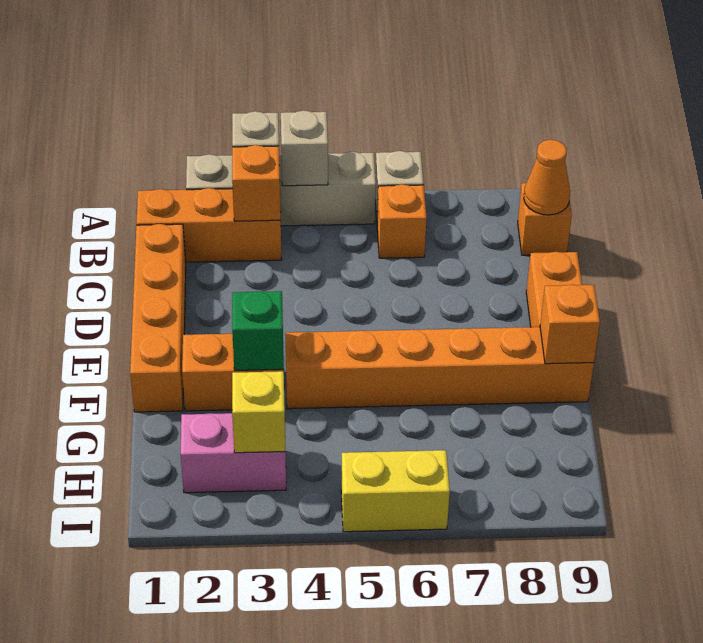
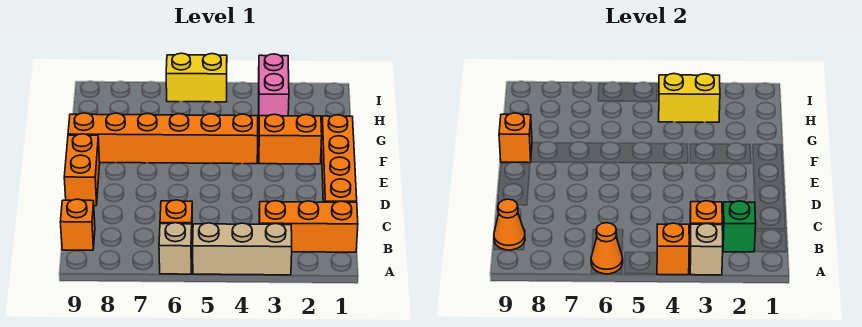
tan 1x4 brick [186,152,376,226] -> tan 1x3 brick [193,223,292,275]
tan 1x1 brick [281,110,328,186] -> orange 1x1 brick [657,223,689,275]
none -> orange 1x1 cone [591,223,623,274]
green 1x1 brick [232,291,284,370] -> green 1x1 brick moved to [723,201,756,252]
pink 1x2 brick [181,413,286,493] -> pink 1x2 brick turned to [259,54,289,116]
yellow 1x1 brick [232,371,285,453] -> yellow 1x2 brick [659,74,720,122]

